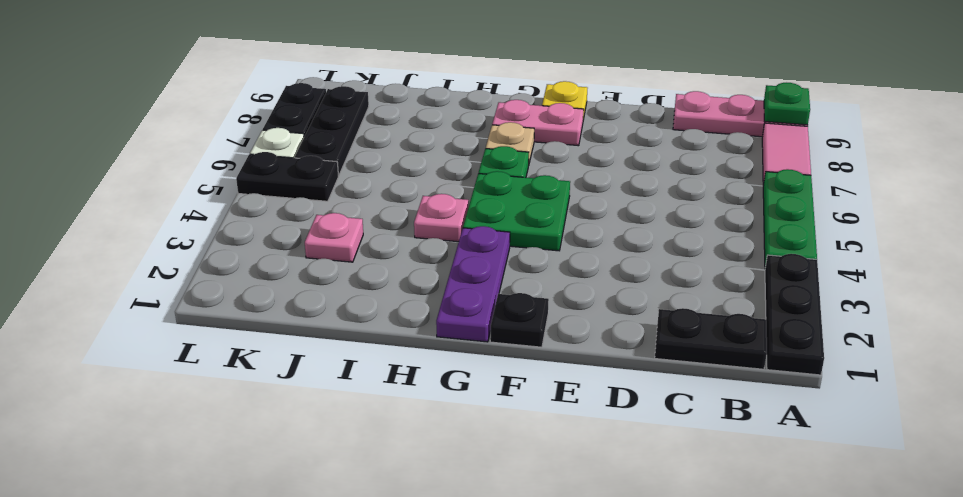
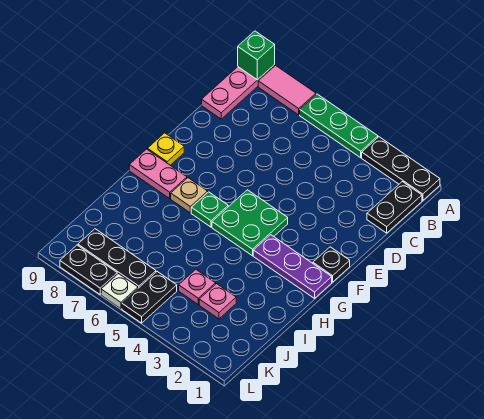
green 1x1 plate [764,83,810,125] -> green 1x1 brick [238,31,275,80]
pink 1x2 plate [492,100,584,146] -> pink 1x2 plate turned to [129,149,187,199]
pink 1x1 plate [414,194,468,242] -> pink 1x1 plate moved to [179,270,216,304]

